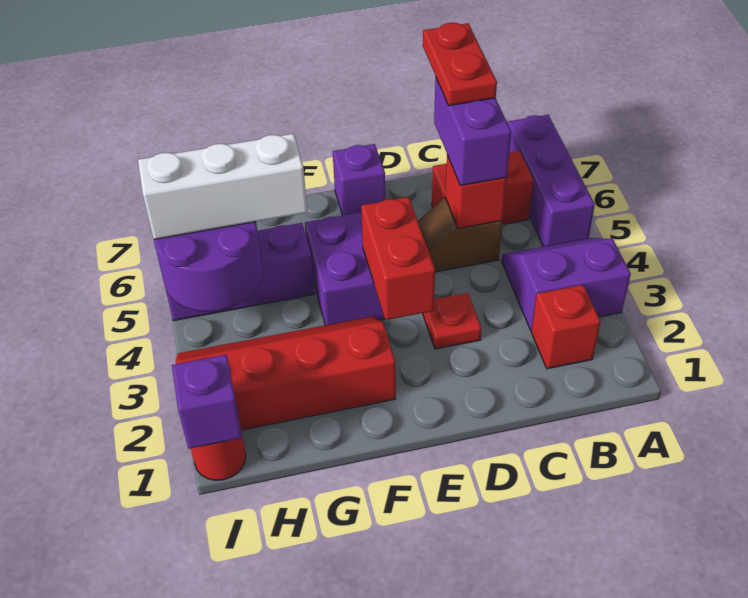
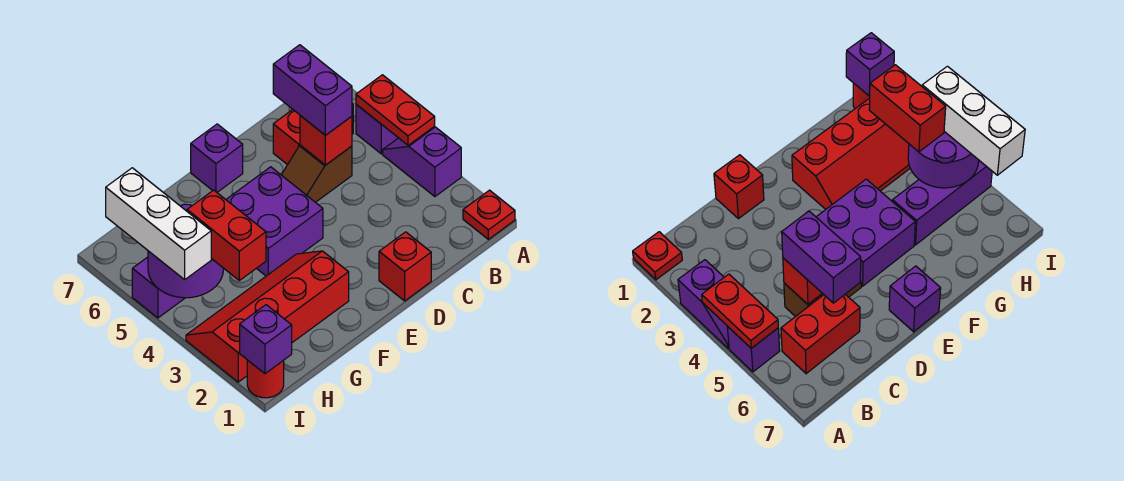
purple 2x2 slope [502,238,631,330] -> purple 1x2 slope [383,127,461,197]
purple 1x3 brick [508,115,595,247] -> purple 1x1 brick [356,104,398,154]
red 1x1 brick [531,285,601,369] -> red 1x1 brick moved to [379,232,431,301]
red 1x2 plate [423,23,497,106] -> red 1x2 plate moved to [356,75,435,145]
red 1x1 plate [423,293,482,349] -> red 1x1 plate moved to [463,190,515,239]
red 1x2 brick [361,197,435,320] -> red 1x2 brick moved to [187,190,266,280]
white 1x3 brick [138,134,307,239] -> white 1x3 brick turned to [106,168,211,280]

